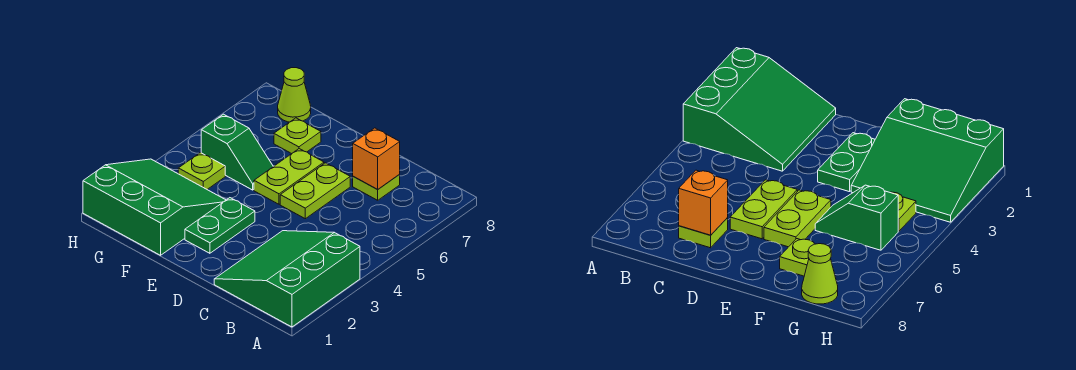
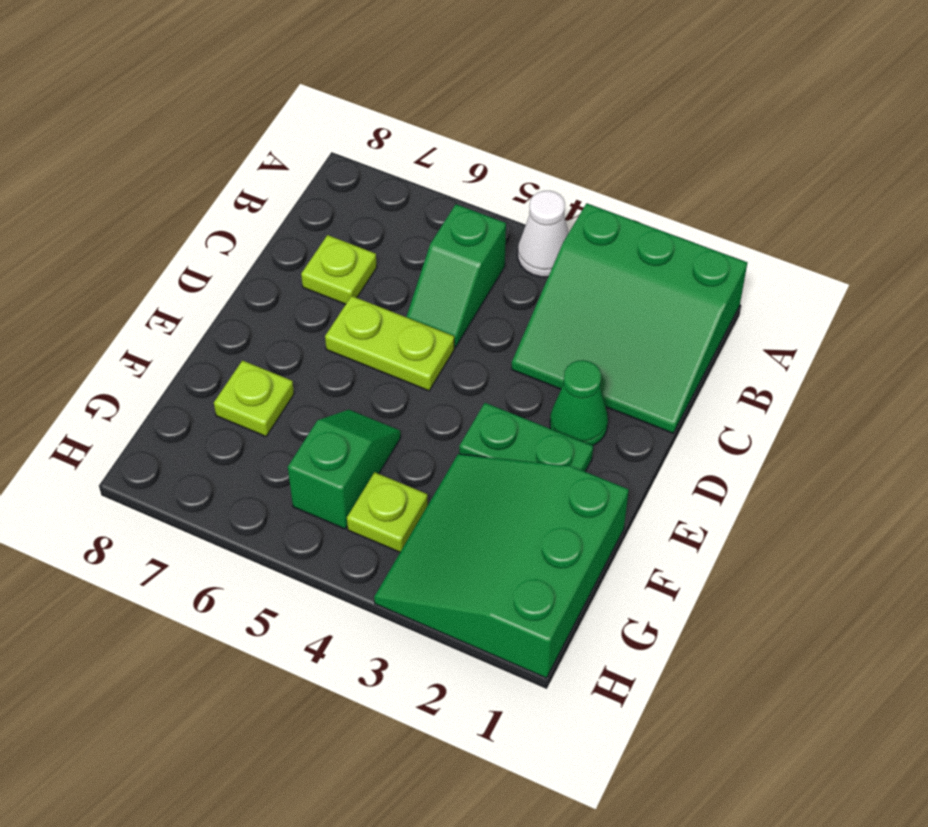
none -> white 1x1 cone [518,191,568,277]
none -> green 1x2 slope [407,204,506,348]
orange 1x1 brick [353,128,400,189] -> none
none -> green 1x1 cone [550,360,608,446]
lime 1x2 plate [254,149,324,204] -> none
lime 1x1 cone [278,68,311,122] -> none

